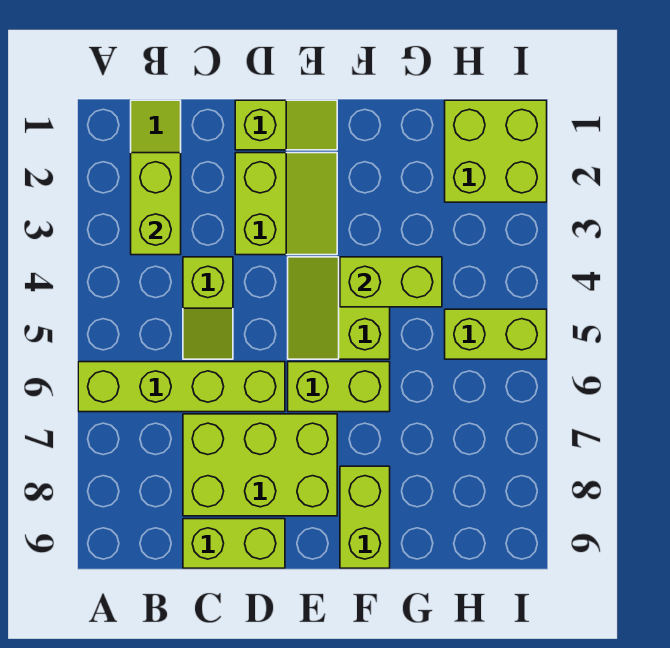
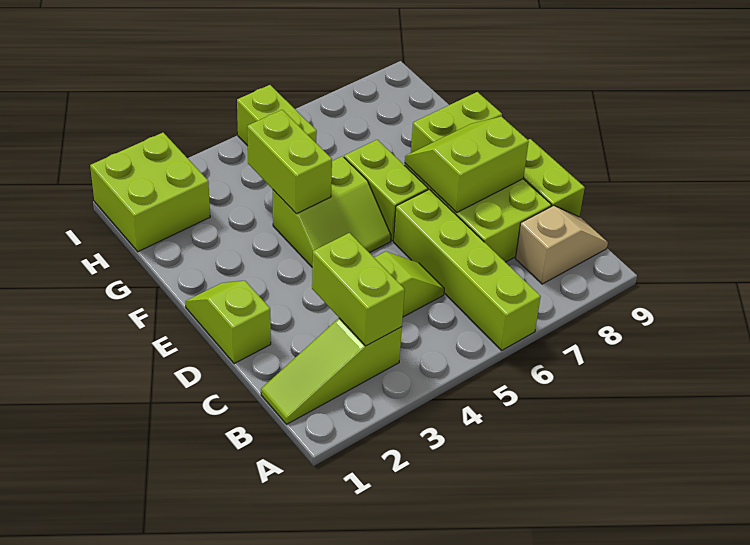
lime 1x2 brick [131,153,181,255] -> lime 1x2 brick turned to [312,233,405,346]
none -> tan 1x2 slope [515,205,608,284]
lime 2x2 slope [235,153,337,255] -> lime 2x2 slope moved to [405,117,529,212]

